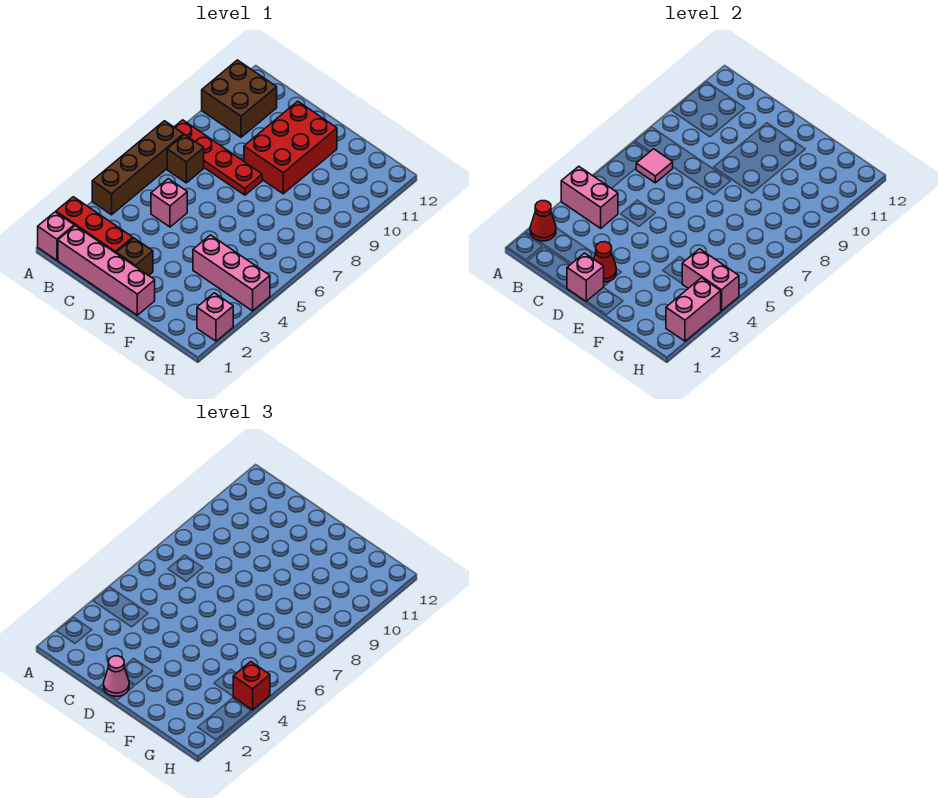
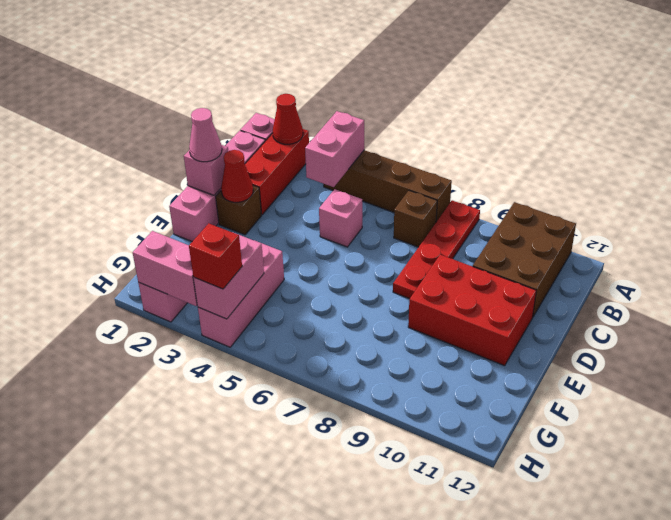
brown 2x2 brick [202,60,277,137] -> brown 2x3 brick [473,202,576,317]
pink 1x1 tile [636,149,673,183] -> none

